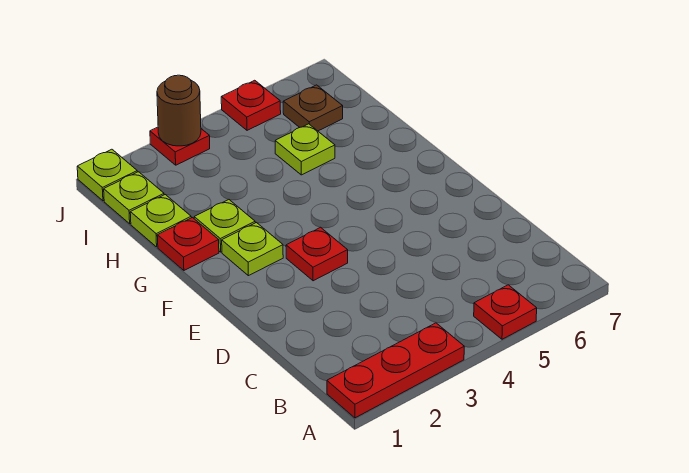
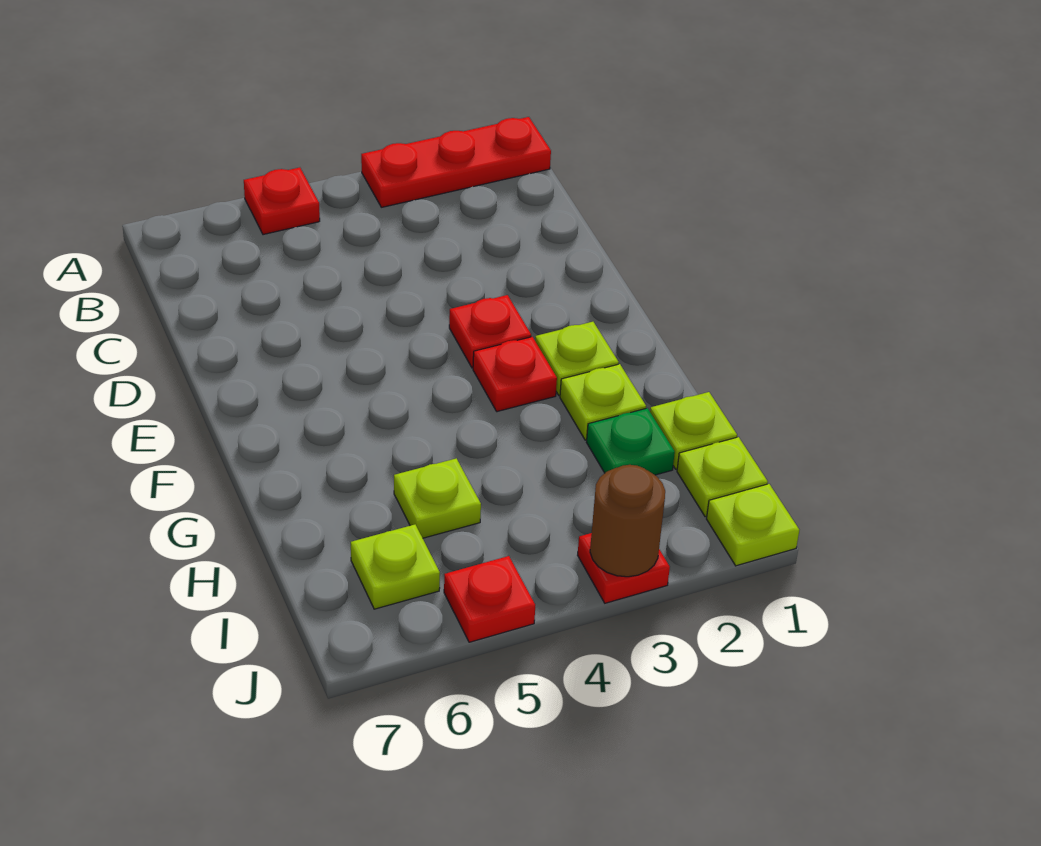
red 1x1 plate [157,217,219,270] -> red 1x1 plate moved to [473,337,557,412]
none -> green 1x1 plate [586,408,675,475]
brown 1x1 plate [283,85,343,131] -> lime 1x1 plate [351,525,440,609]

